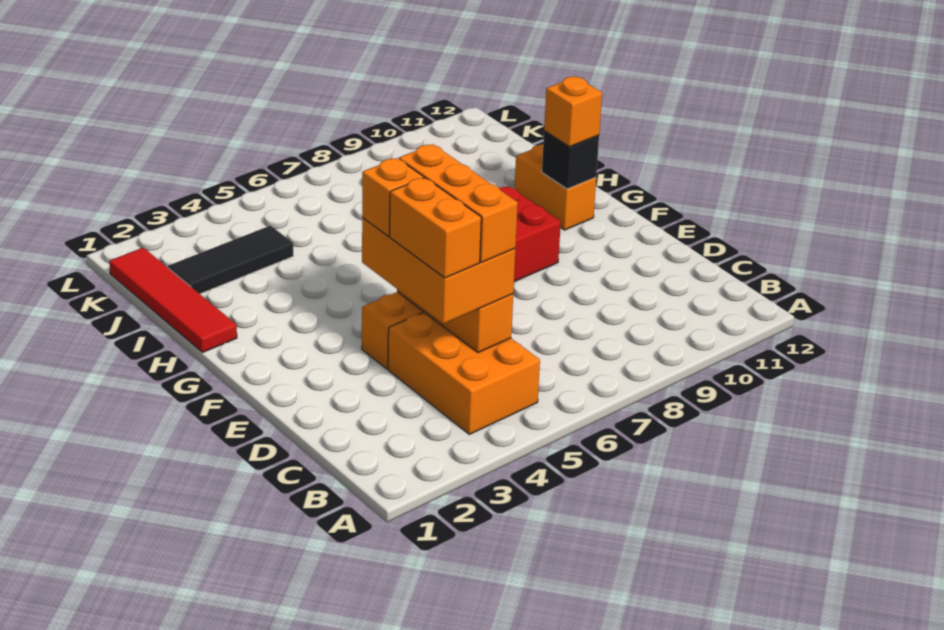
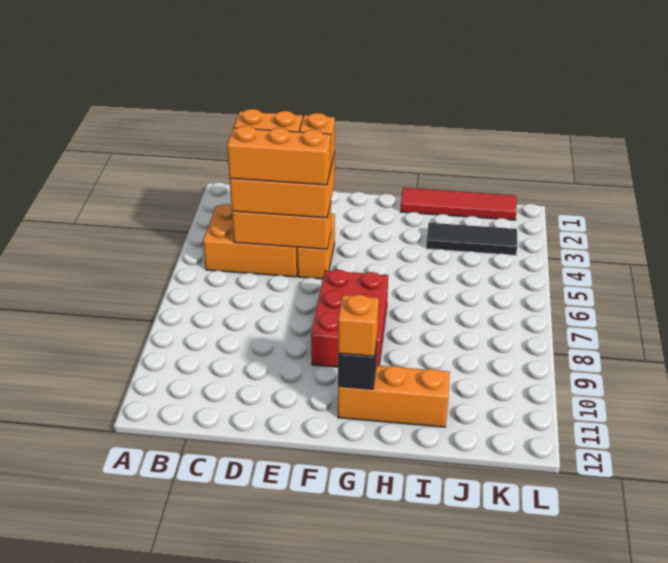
orange 1x2 brick [515,144,596,230] -> orange 1x3 brick [338,365,450,427]
black 1x3 tile [168,226,293,294] -> black 1x3 tile turned to [426,223,517,255]

